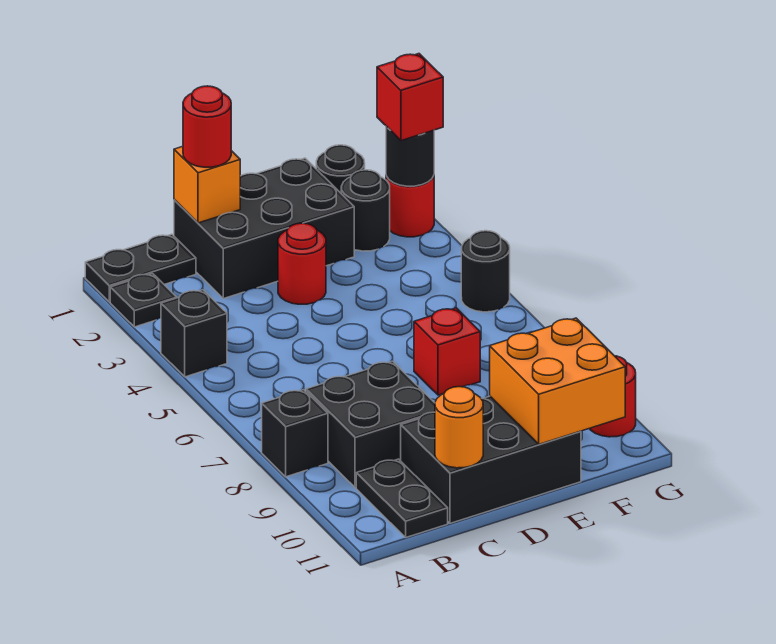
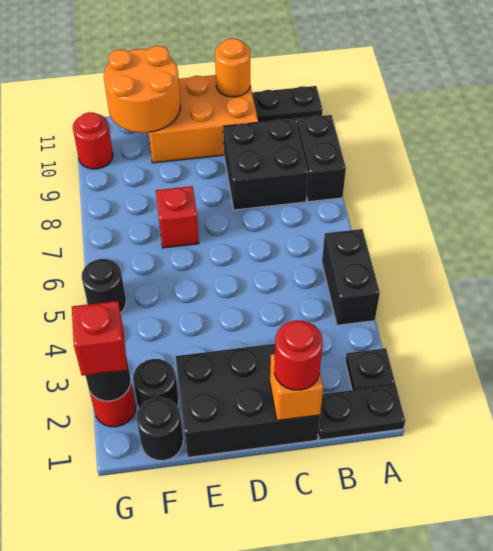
black 1x1 brick [161,290,227,377] -> black 1x2 brick [322,229,380,325]
black 1x1 brick [262,390,328,477] -> black 1x2 brick [297,115,346,202]
black 1x2 plate [356,459,448,537] -> black 1x2 plate turned to [252,86,323,122]
black 2x3 brick [401,396,581,523] -> orange 2x3 brick [149,75,258,163]
red 1x1 round brick [278,223,326,304] -> none
orange 2x2 brick [490,318,625,444] -> orange 2x2 round brick [104,46,181,133]

